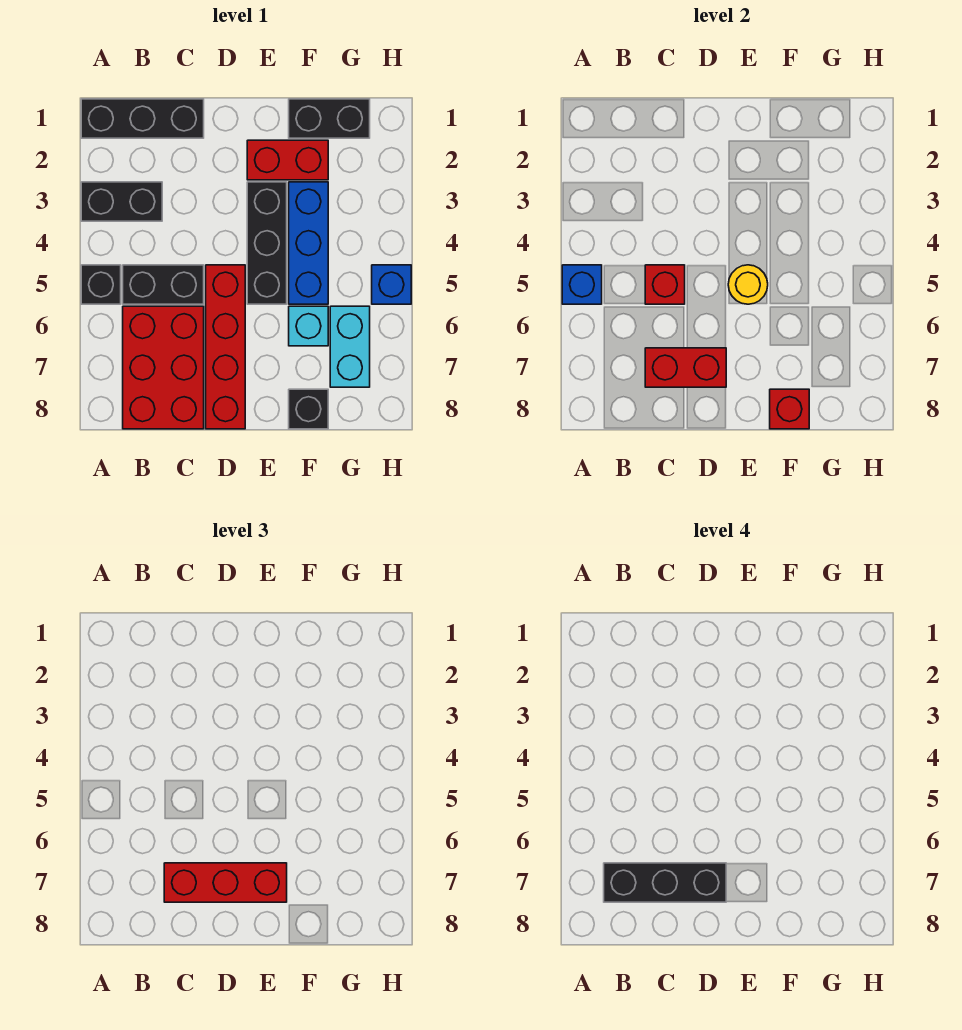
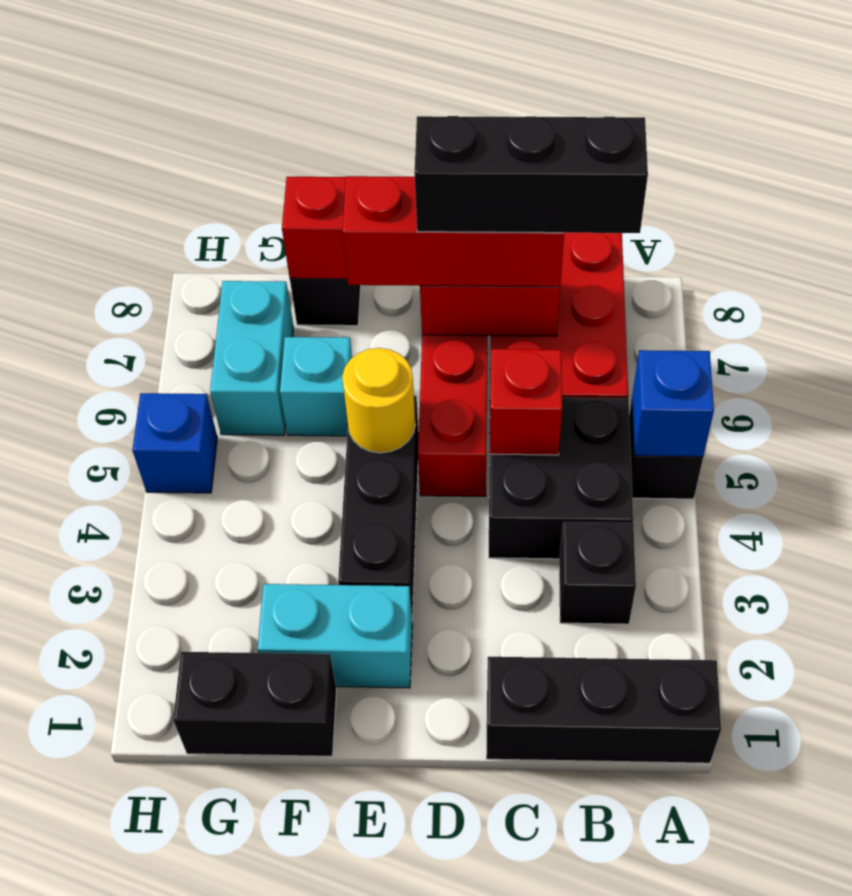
black 1x2 brick [81,182,162,221] -> black 1x1 brick [559,522,636,624]
black 1x2 brick [123,265,204,304] -> black 2x2 brick [489,398,633,559]
red 1x2 brick [247,140,328,180] -> cyan 1x2 brick [258,584,412,688]
blue 1x3 brick [289,182,328,304] -> none

